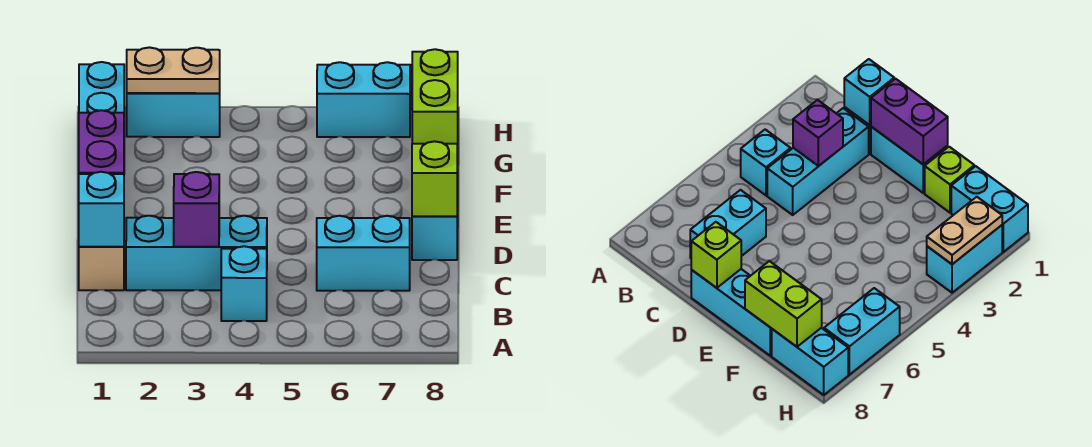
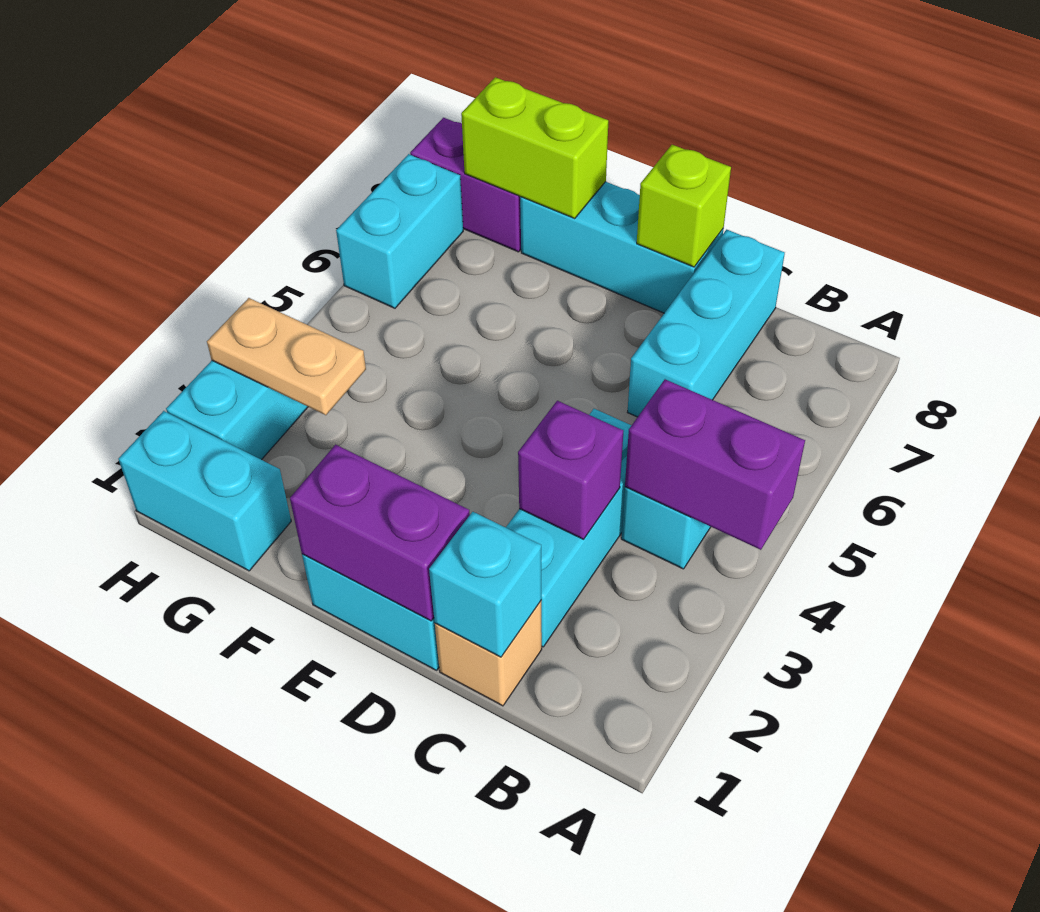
none -> purple 1x2 brick [625,379,805,550]
cyan 1x2 brick [317,216,410,291] -> cyan 1x3 brick [628,230,785,417]
lime 1x1 brick [925,147,974,213] -> none
cyan 1x2 brick [772,328,848,395] -> purple 1x2 brick [410,118,521,252]
tan 1x2 plate [127,47,220,93] -> tan 1x2 plate turned to [207,298,366,415]

